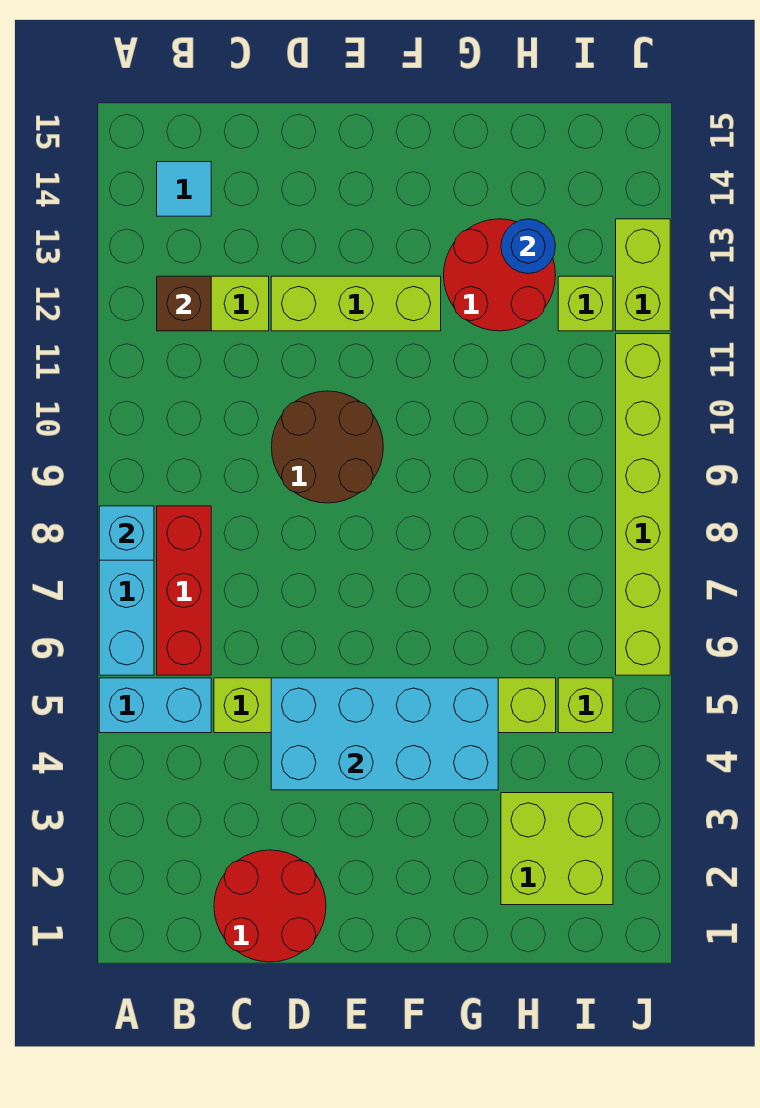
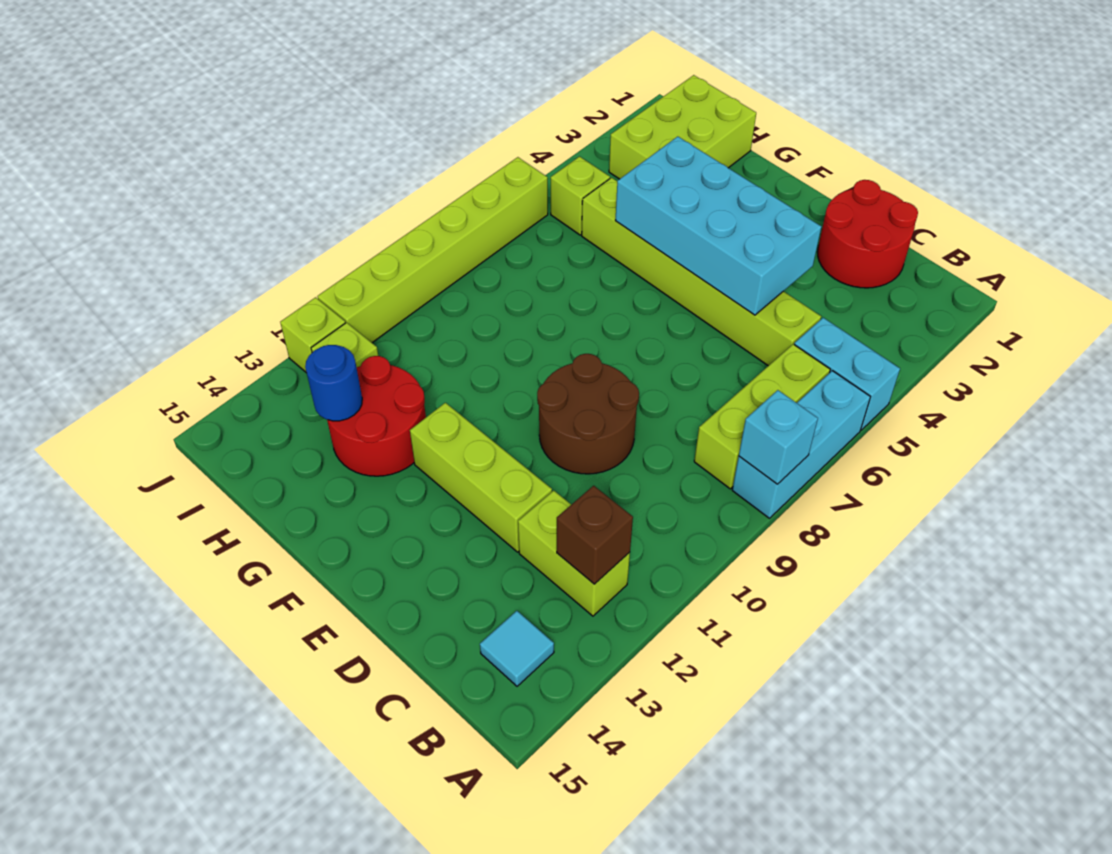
red 1x3 brick [157,506,211,675] -> lime 1x3 brick [694,344,830,489]
lime 2x2 brick [501,793,613,905] -> lime 2x3 brick [609,75,756,179]
lime 1x2 brick [616,219,670,331] -> lime 1x1 brick [280,297,345,373]

